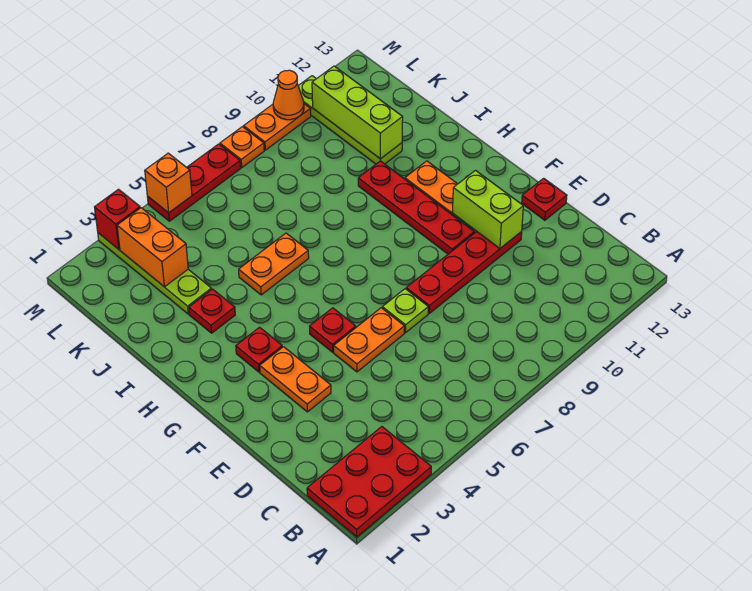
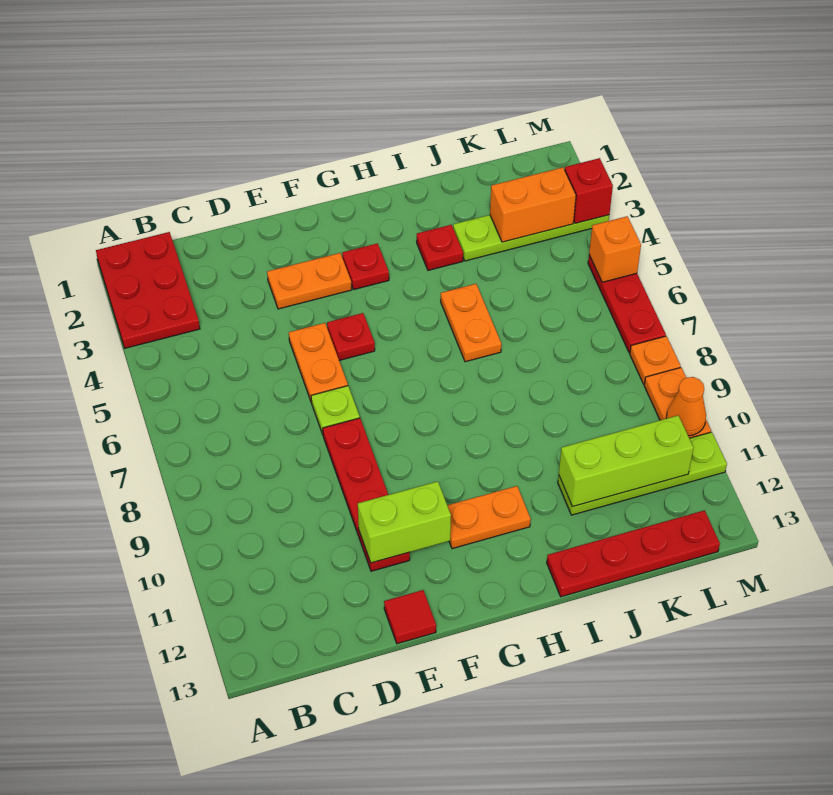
red 1x1 plate [522,178,567,220] -> red 1x1 tile [384,590,436,644]
red 1x4 plate [358,161,474,254] -> red 1x4 plate moved to [547,510,720,597]

